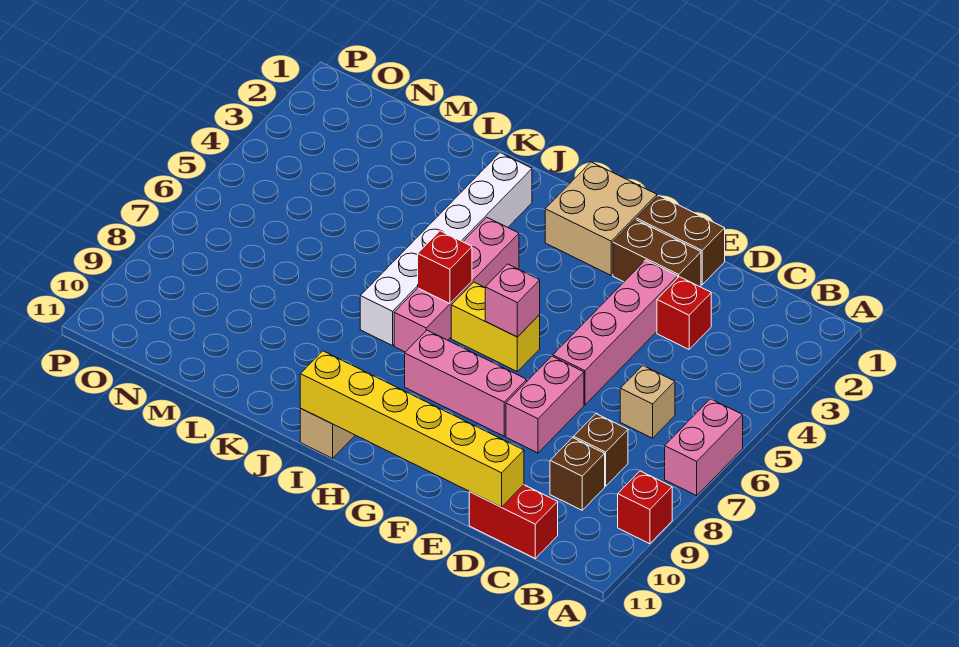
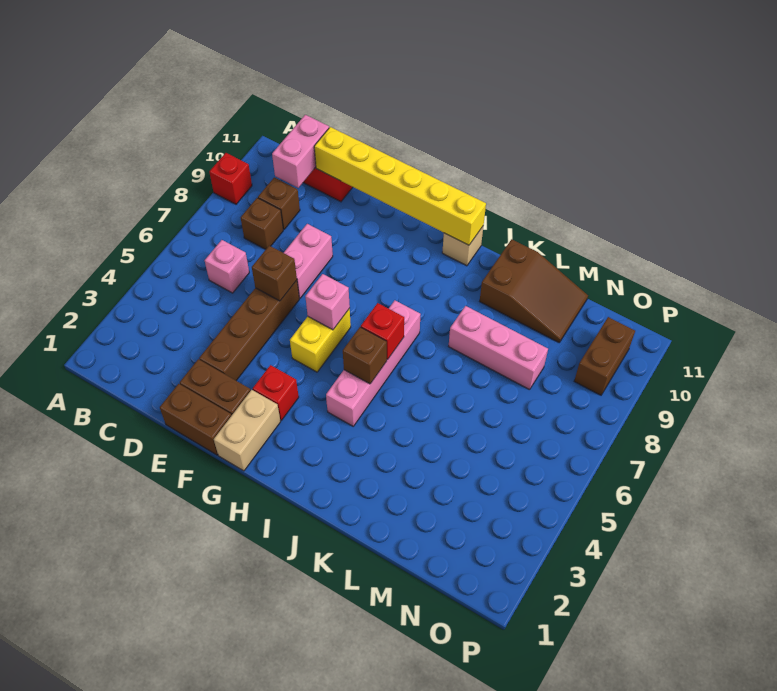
pink 1x2 brick [665,399,743,496] -> pink 1x2 brick moved to [272,115,329,188]
tan 1x1 brick [620,366,675,438] -> pink 1x1 brick [205,240,249,293]
red 1x1 brick [657,277,711,349] -> red 1x1 brick moved to [253,365,299,420]
pink 1x4 brick [553,260,678,405] -> brown 1x4 brick [199,280,299,381]
none -> brown 1x1 brick [252,246,297,301]
pink 1x3 brick [405,330,527,436] -> pink 1x3 brick moved to [449,306,548,390]
tan 2x2 brick [545,162,657,275] -> tan 1x2 brick [214,390,281,471]
yellow 1x2 brick [451,282,540,371] -> yellow 1x2 brick turned to [290,308,351,372]
none -> brown 1x1 brick [343,327,387,384]
white 1x6 brick [360,153,532,346] -> none
none -> brown 2x3 slope [480,239,588,343]
none -> brown 1x2 brick [574,317,635,395]

